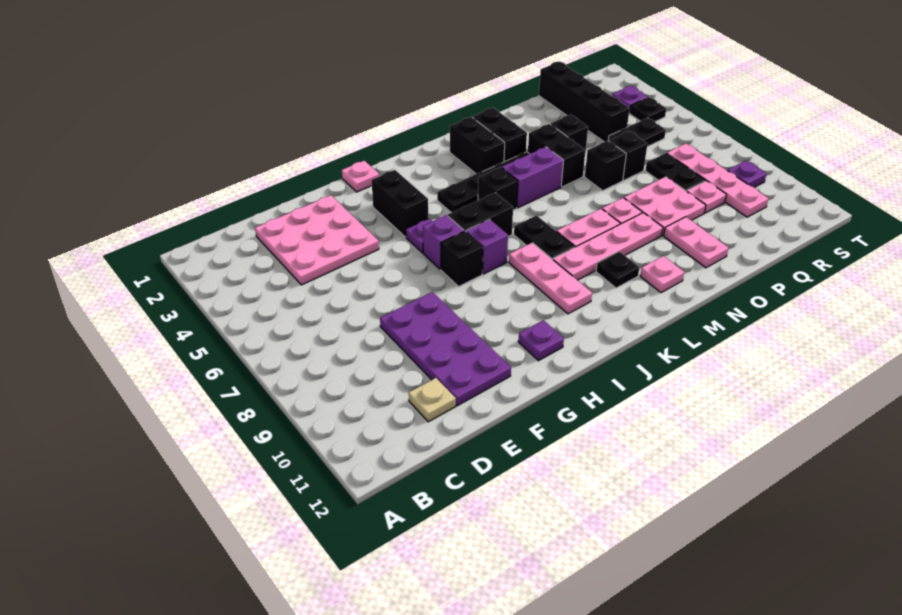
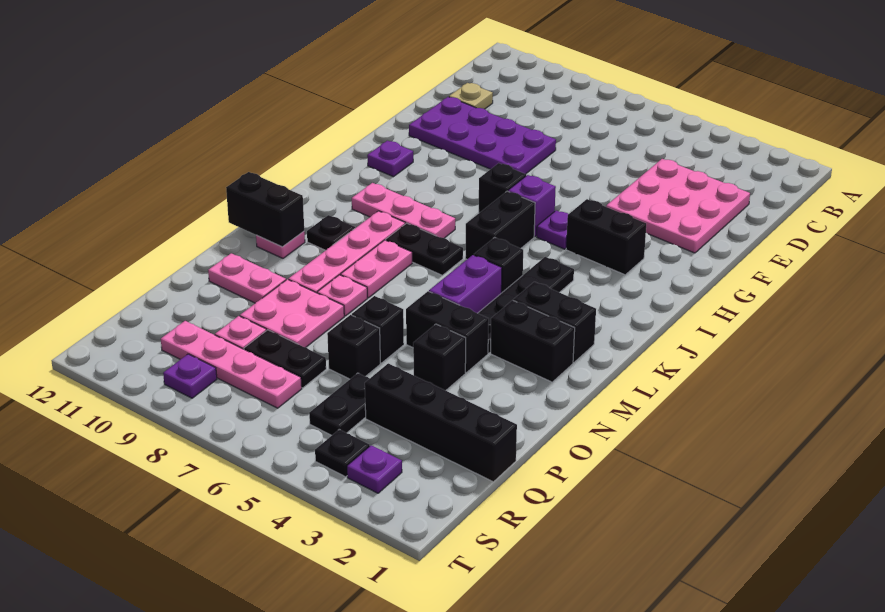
pink 1x1 plate [342,161,379,192] -> none
purple 1x1 brick [466,219,508,274] -> none
none -> black 1x2 brick [226,172,304,247]

